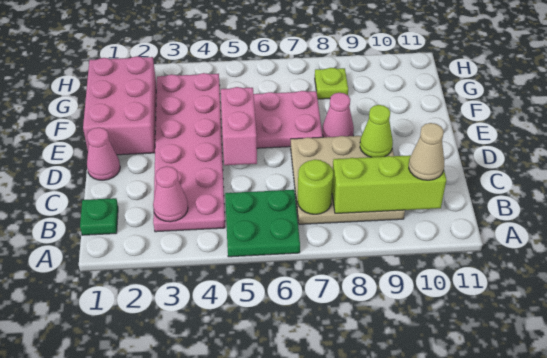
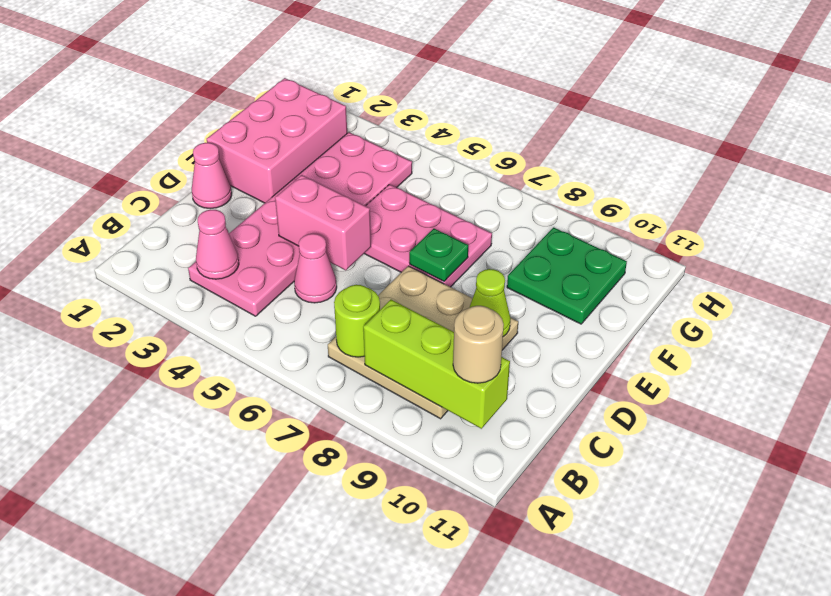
green 2x2 plate [225,190,300,257] -> green 2x2 plate moved to [507,227,627,324]
green 1x1 plate [80,198,118,235] -> green 1x1 plate moved to [409,229,468,281]
tan 1x1 cone [409,123,444,180] -> tan 1x1 round brick [453,306,504,383]
pink 1x2 brick [221,87,257,165] -> pink 1x2 brick turned to [275,175,371,270]
pink 1x1 cone [322,93,354,137] -> pink 1x1 cone moved to [294,234,337,303]
lime 1x1 plate [315,68,348,99] -> none

